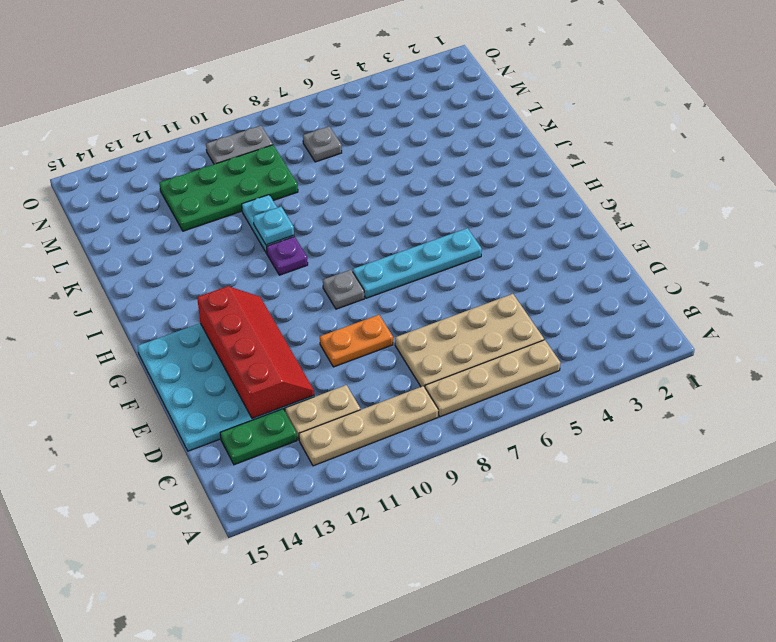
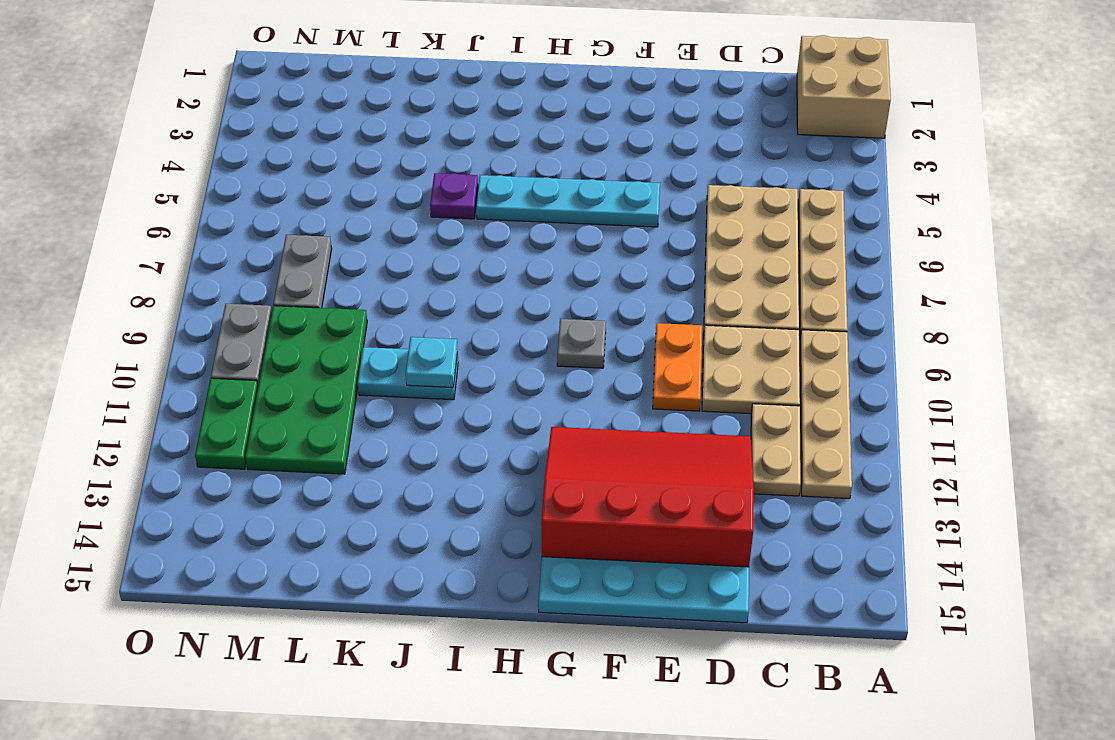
none -> tan 2x2 brick [797,35,891,138]
none -> tan 2x2 plate [702,325,800,414]
green 1x2 plate [220,409,297,465] -> green 1x2 plate moved to [195,378,258,469]
red 2x4 slope [197,286,314,419] -> red 3x4 slope [541,427,754,567]
cyan 1x4 plate [353,228,482,298] -> cyan 1x4 plate turned to [476,175,660,227]
purple 1x1 plate [267,237,308,275] -> purple 1x1 plate moved to [430,173,478,219]
grey 1x1 plate [303,126,342,162] -> grey 1x2 plate [273,235,332,308]

